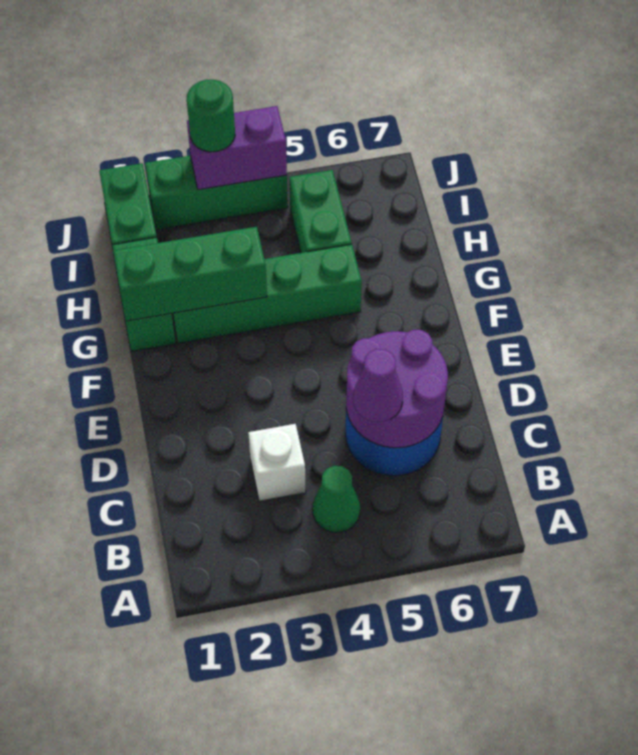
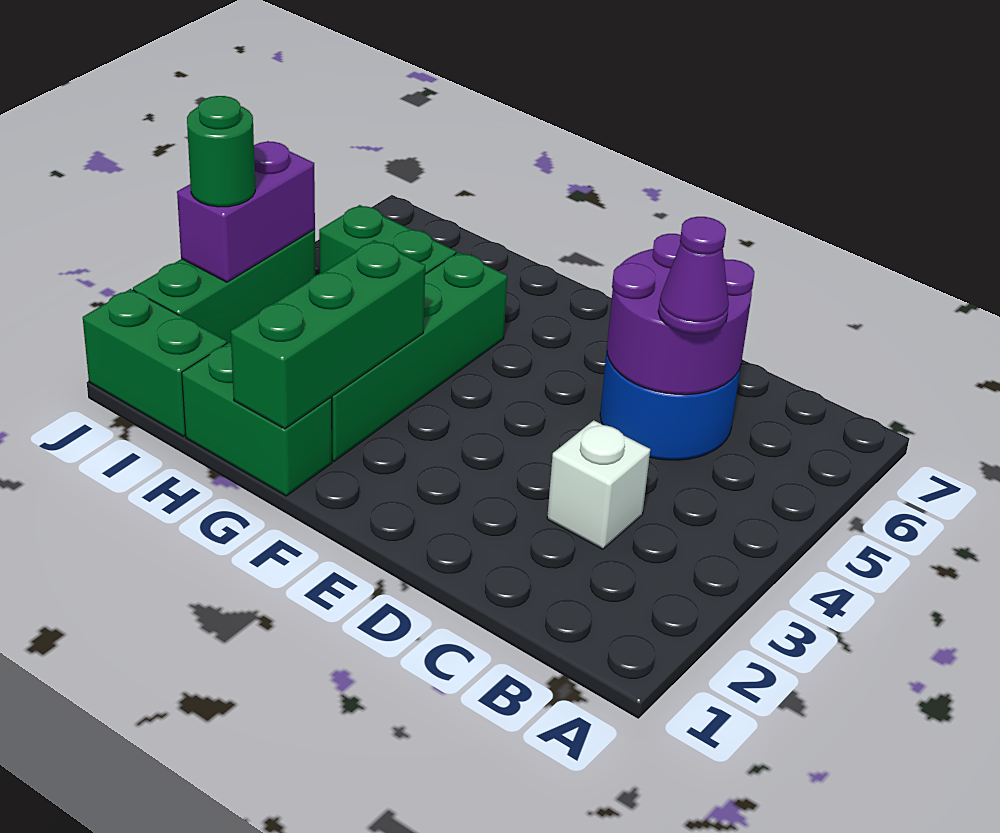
green 1x1 cone [313,466,360,533] -> none

